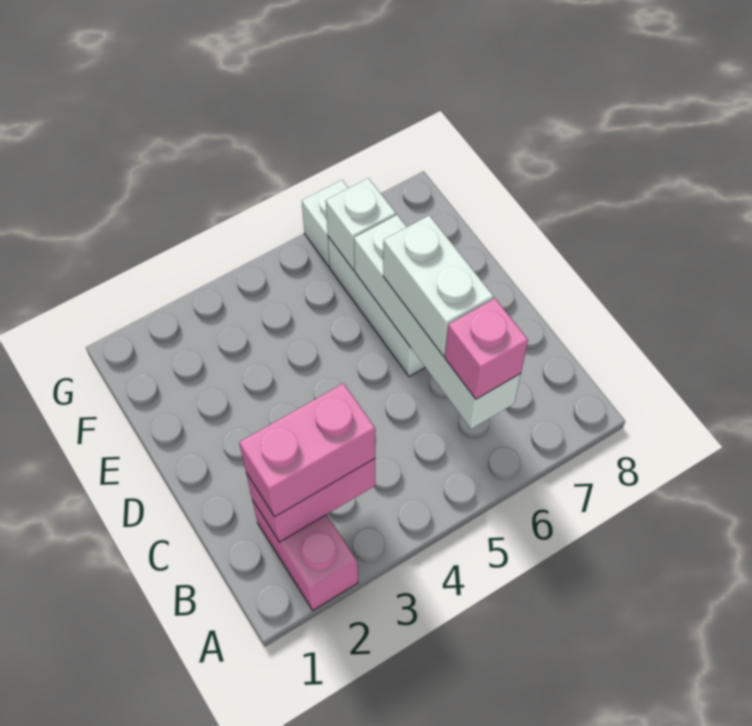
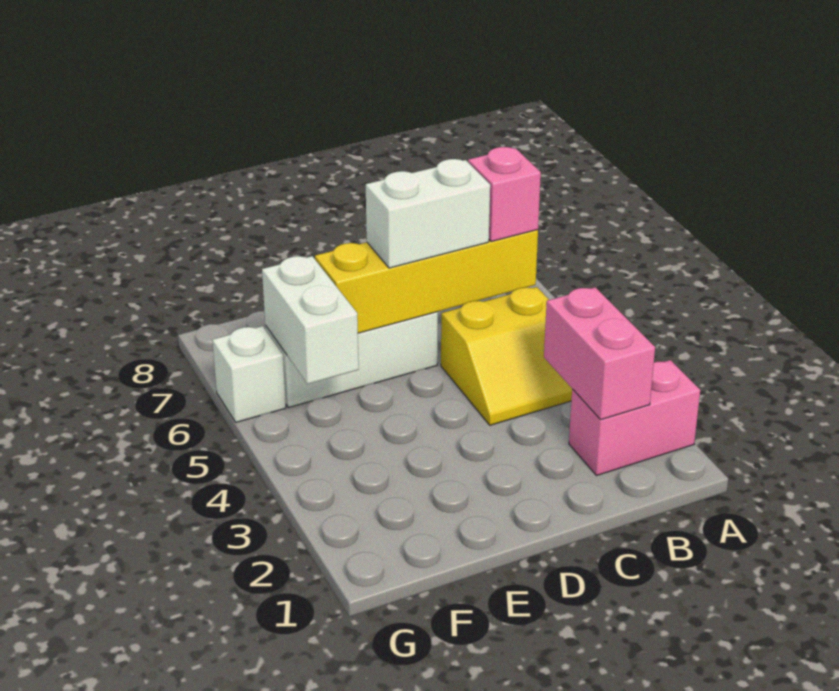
pink 1x2 brick [239,383,375,517] -> none
none -> yellow 2x2 slope [441,287,572,425]
white 1x4 brick [354,215,521,429] -> yellow 1x4 brick [315,230,538,333]
white 1x1 brick [326,178,396,270] -> white 1x2 brick [262,256,359,384]

